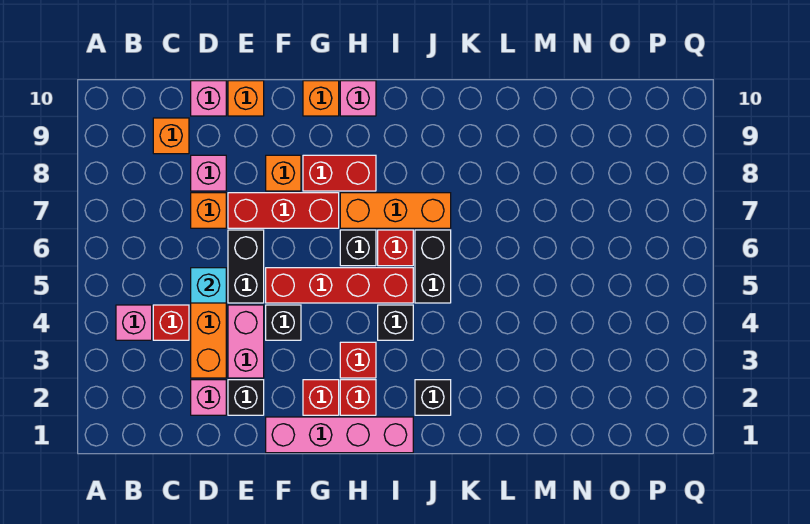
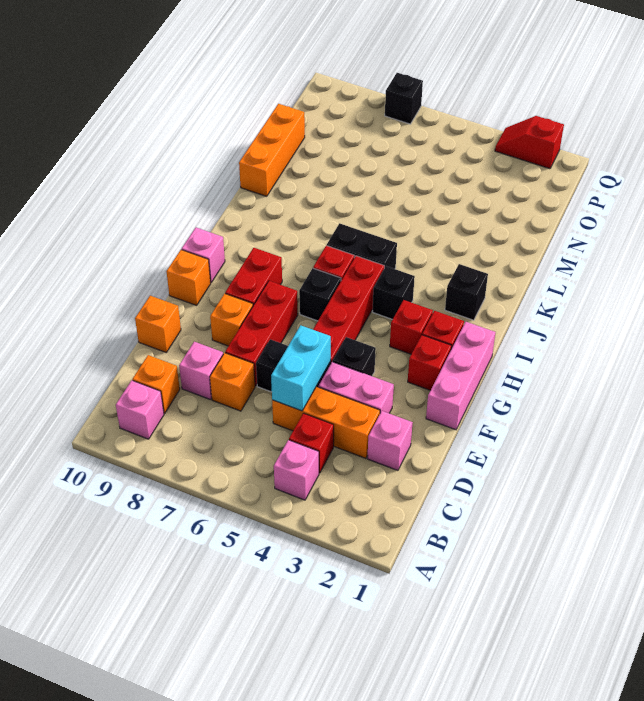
cyan 1x1 brick [191,268,226,303] -> cyan 1x2 brick [271,325,331,411]
pink 1x1 brick [191,81,226,116] -> pink 1x1 brick moved to [116,380,164,439]
black 1x1 brick [228,380,264,415] -> black 1x1 brick moved to [385,73,423,124]
pink 1x4 brick [266,417,413,453] -> pink 1x3 brick [426,322,496,430]
orange 1x3 brick [340,193,451,228] -> orange 1x3 brick moved to [239,104,305,196]
none -> red 1x2 slope [495,116,564,169]

